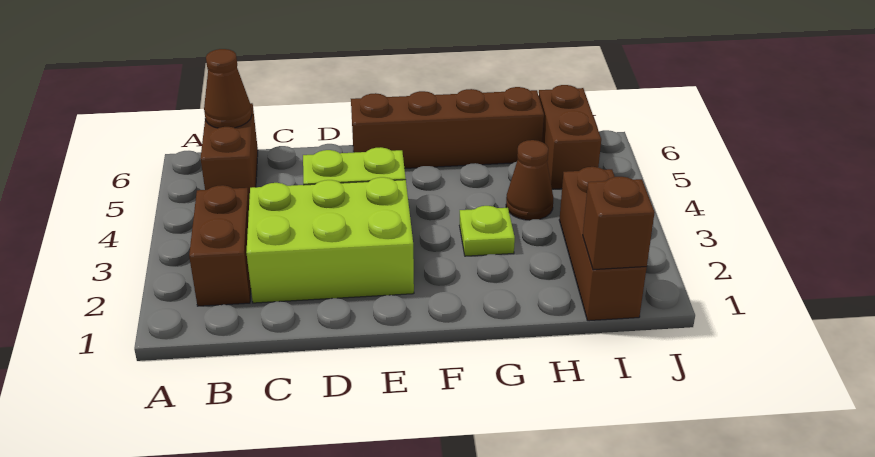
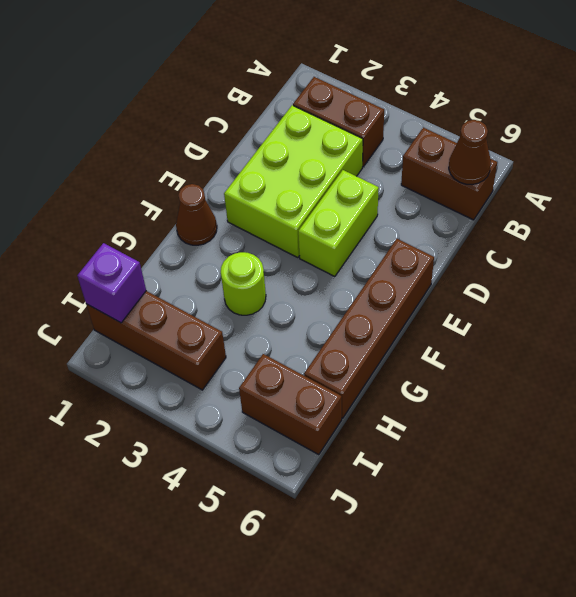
lime 1x1 plate [460,206,515,256] -> lime 1x1 round brick [221,252,266,315]
brown 1x1 cone [506,140,553,220] -> brown 1x1 cone moved to [176,184,217,245]
brown 1x1 brick [583,177,655,270] -> purple 1x1 brick [77,243,146,323]

